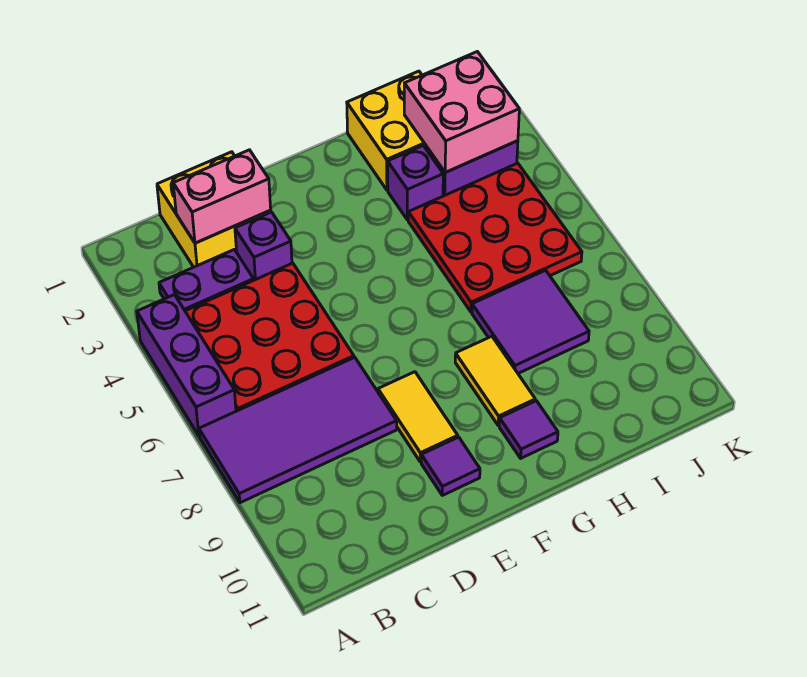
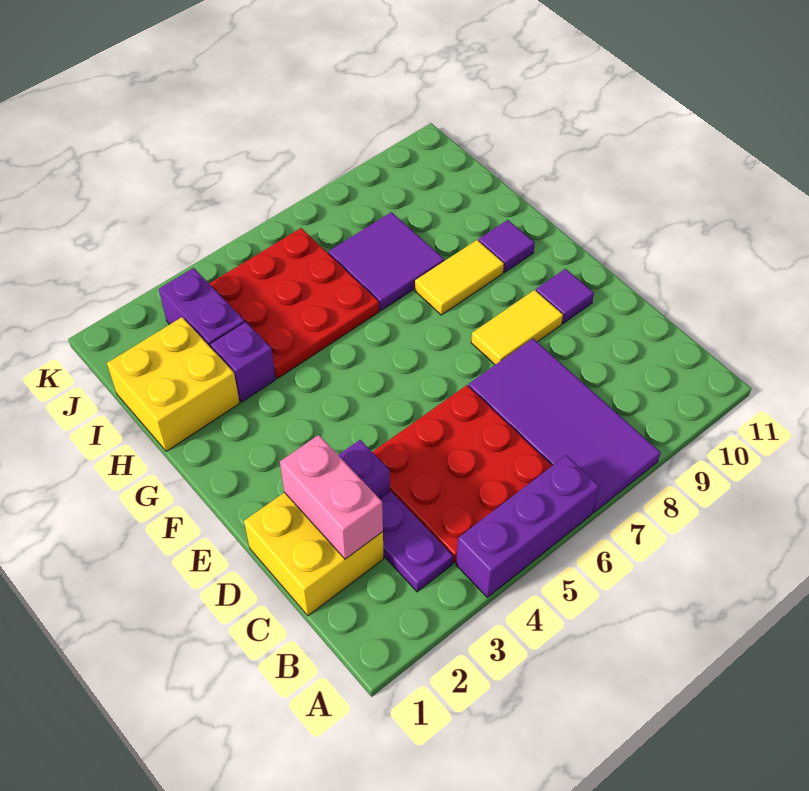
pink 2x2 brick [404,52,519,172] -> none

